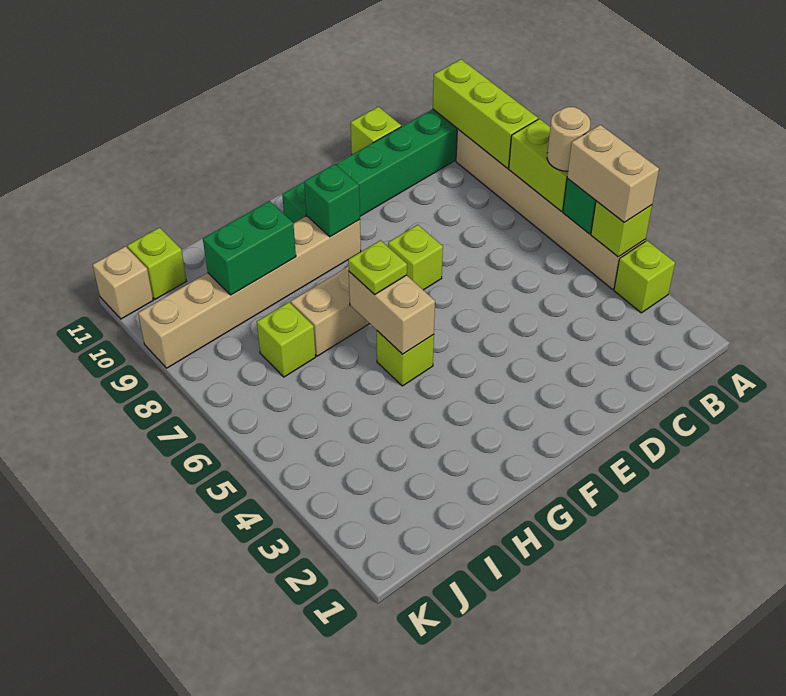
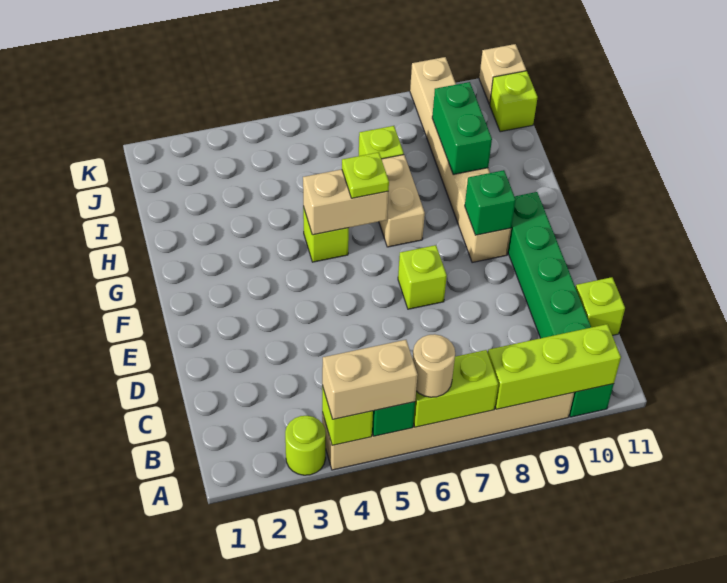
lime 1x1 brick [614,241,675,313] -> lime 1x1 round brick [285,416,326,475]

